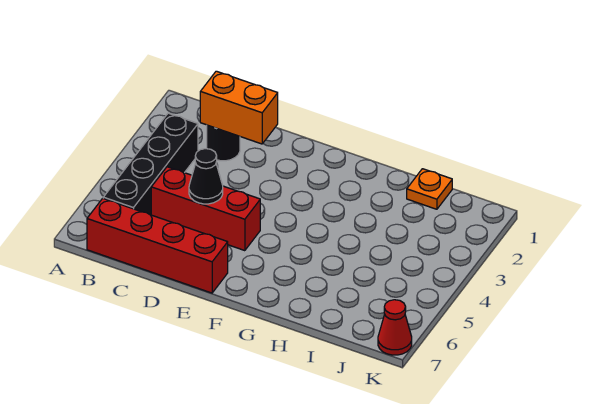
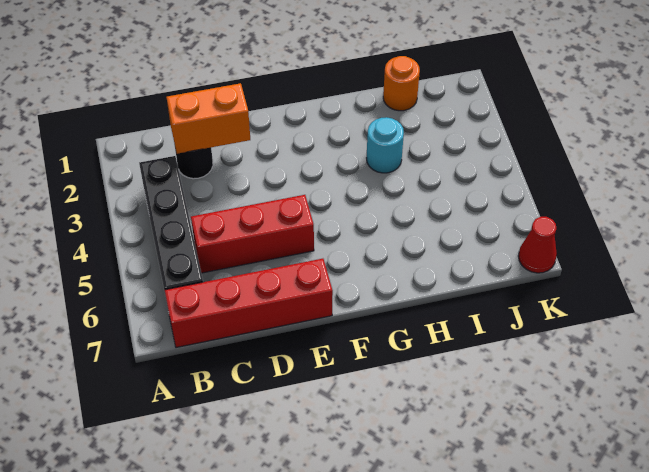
black 1x1 cone [189,149,223,204] -> none
none -> cyan 1x1 round brick [367,117,404,173]
orange 1x1 plate [407,169,452,209] -> orange 1x1 round brick [383,56,420,111]

